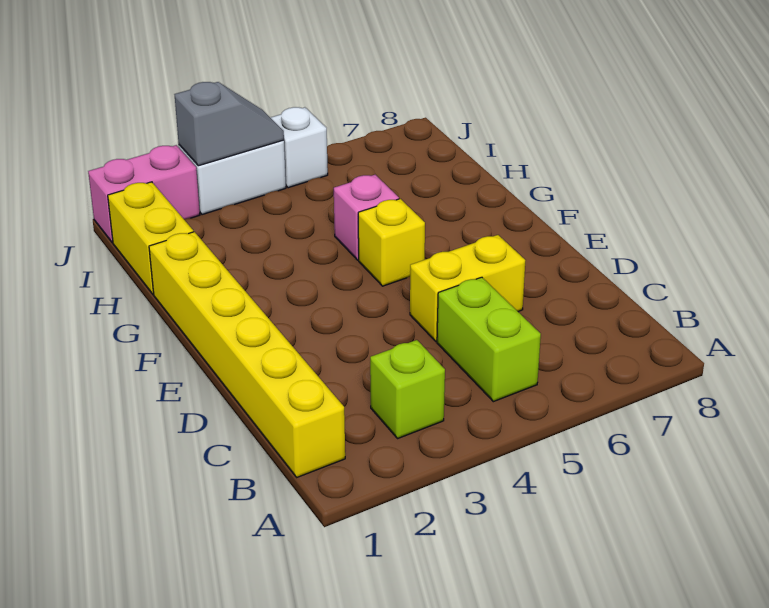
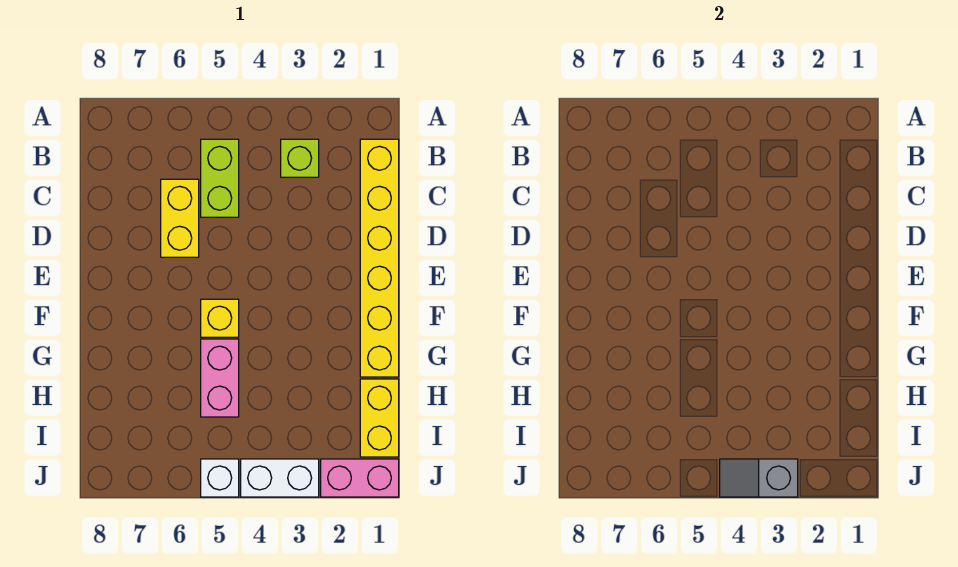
yellow 1x2 brick [410,235,525,341] -> yellow 1x2 brick turned to [161,179,199,257]
pink 1x1 brick [334,175,399,260] -> pink 1x2 brick [201,339,239,417]

